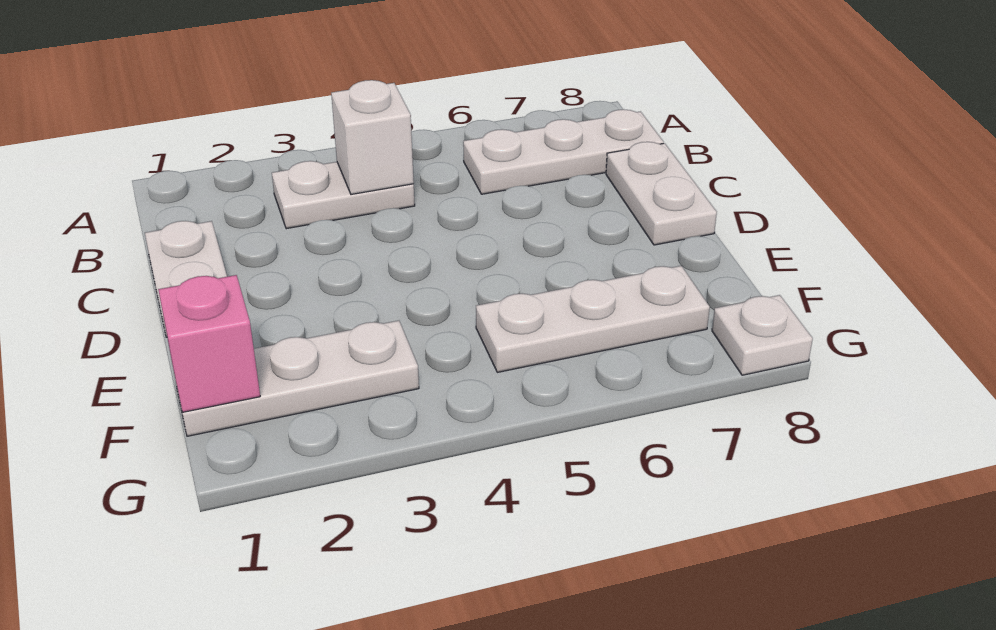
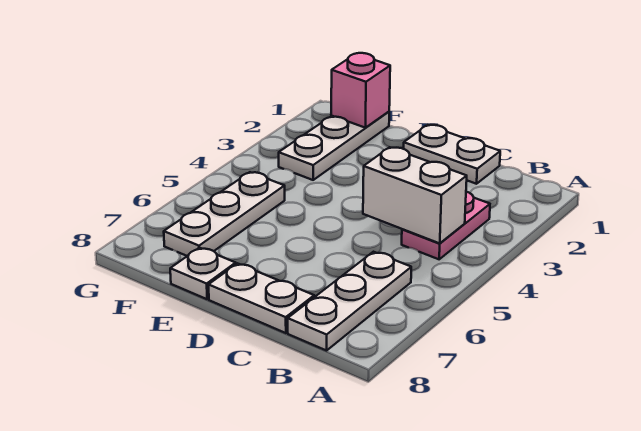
white 1x2 plate [272,161,415,229] -> pink 1x2 plate [402,192,490,259]
white 1x1 brick [331,80,414,195] -> white 1x2 brick [363,147,467,243]
white 1x1 plate [712,295,813,375] -> white 1x1 plate moved to [170,248,236,299]

